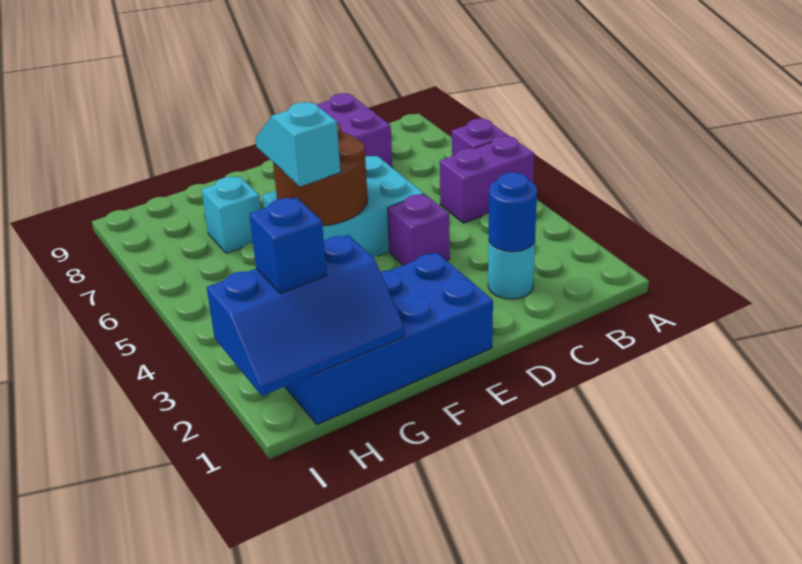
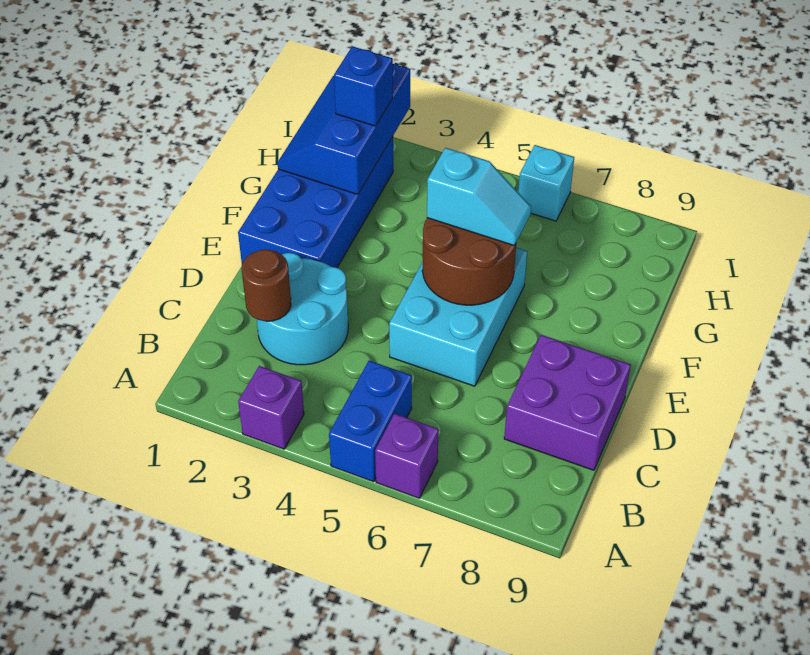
purple 1x2 brick [440,136,534,223] -> blue 1x2 brick [329,361,412,482]
cyan 1x1 round brick [488,241,535,299] -> cyan 2x2 round brick [257,253,348,365]
blue 1x1 round brick [489,172,537,252] -> brown 1x1 round brick [242,249,291,321]
purple 1x1 brick [388,194,450,265] -> purple 1x1 brick moved to [238,366,304,449]
cyan 1x1 brick [201,177,261,253] -> cyan 1x1 brick moved to [518,145,574,221]

